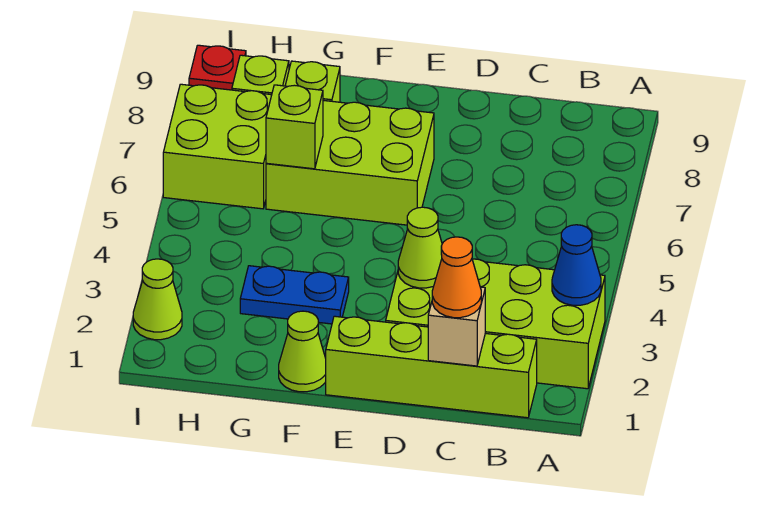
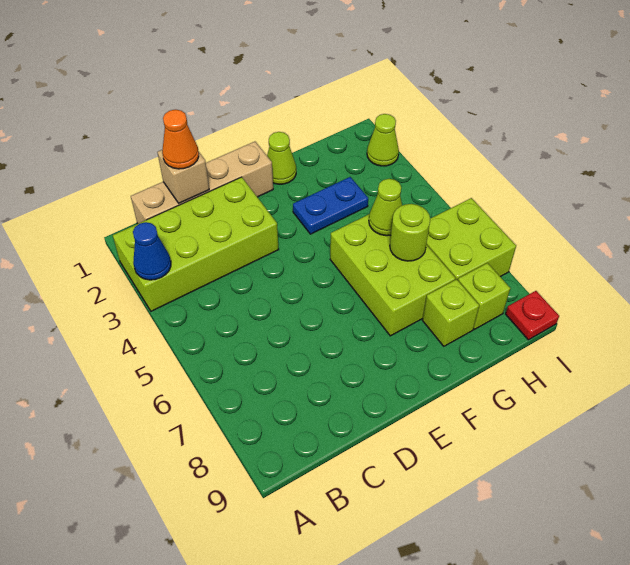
lime 1x4 brick [326,316,537,418] -> tan 1x4 brick [131,142,273,224]
lime 1x1 cone [398,207,442,288] -> lime 1x1 cone moved to [369,179,402,236]
lime 2x3 brick [266,100,434,225] -> lime 2x3 brick turned to [330,214,456,336]
lime 1x1 brick [266,85,323,169] -> lime 1x1 round brick [390,204,430,261]

